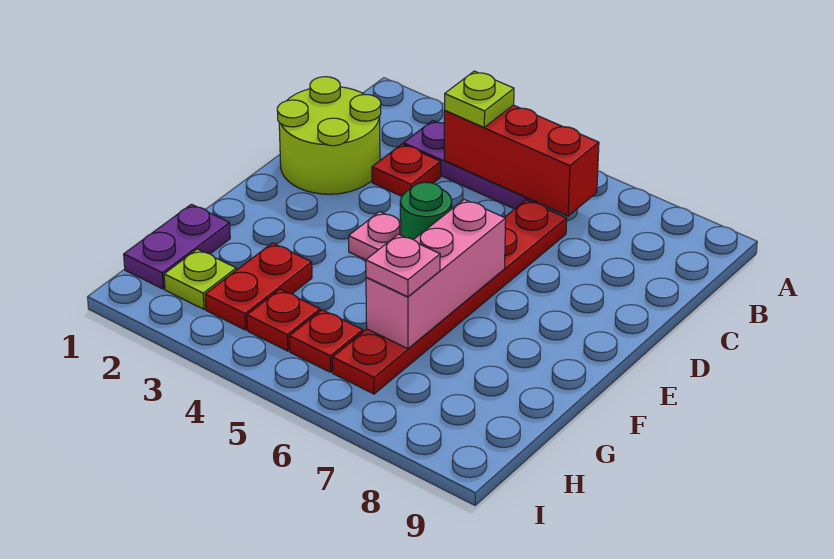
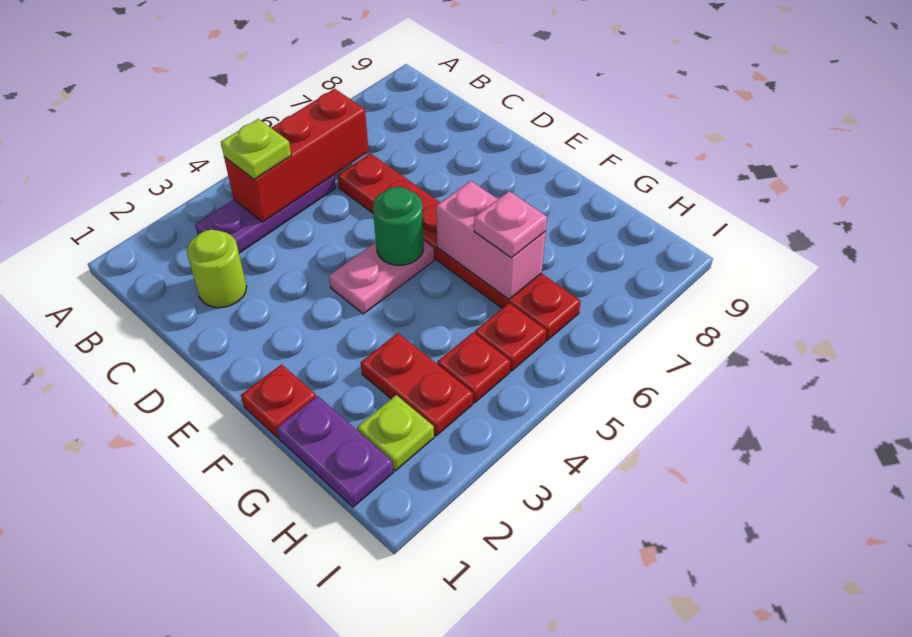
lime 2x2 round brick [277,77,381,194] -> lime 1x1 round brick [187,230,247,308]
red 1x1 plate [372,144,441,196] -> red 1x1 plate moved to [241,365,316,438]
pink 1x3 brick [366,199,506,349] -> pink 1x2 brick [436,181,546,299]

